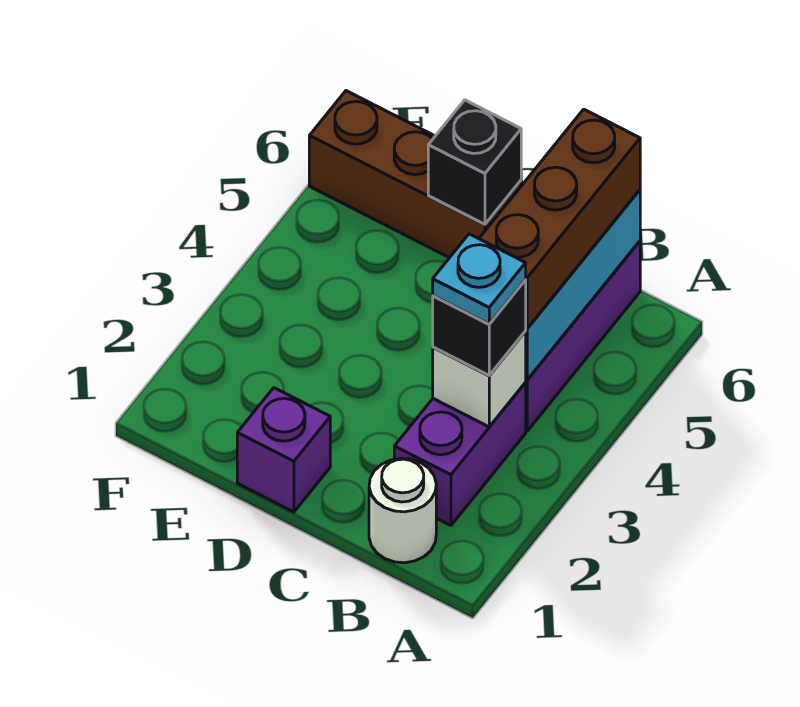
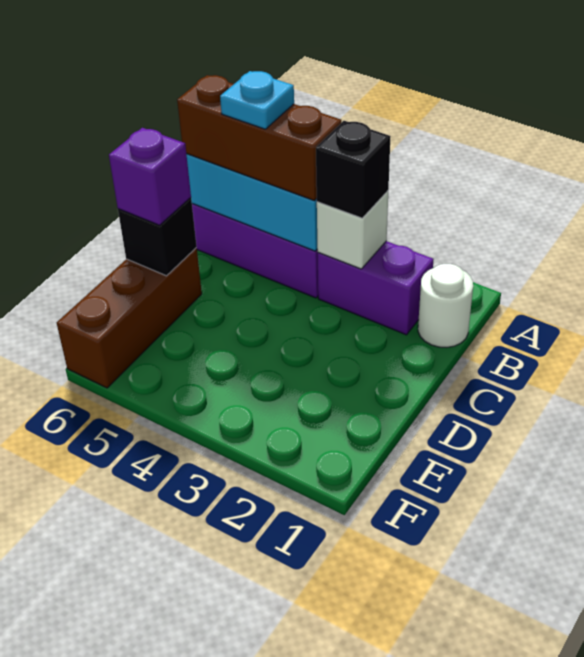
cyan 1x1 plate [433,234,526,324] -> cyan 1x1 plate moved to [220,71,294,129]
purple 1x1 brick [237,388,330,512] -> purple 1x1 brick moved to [109,128,191,225]

